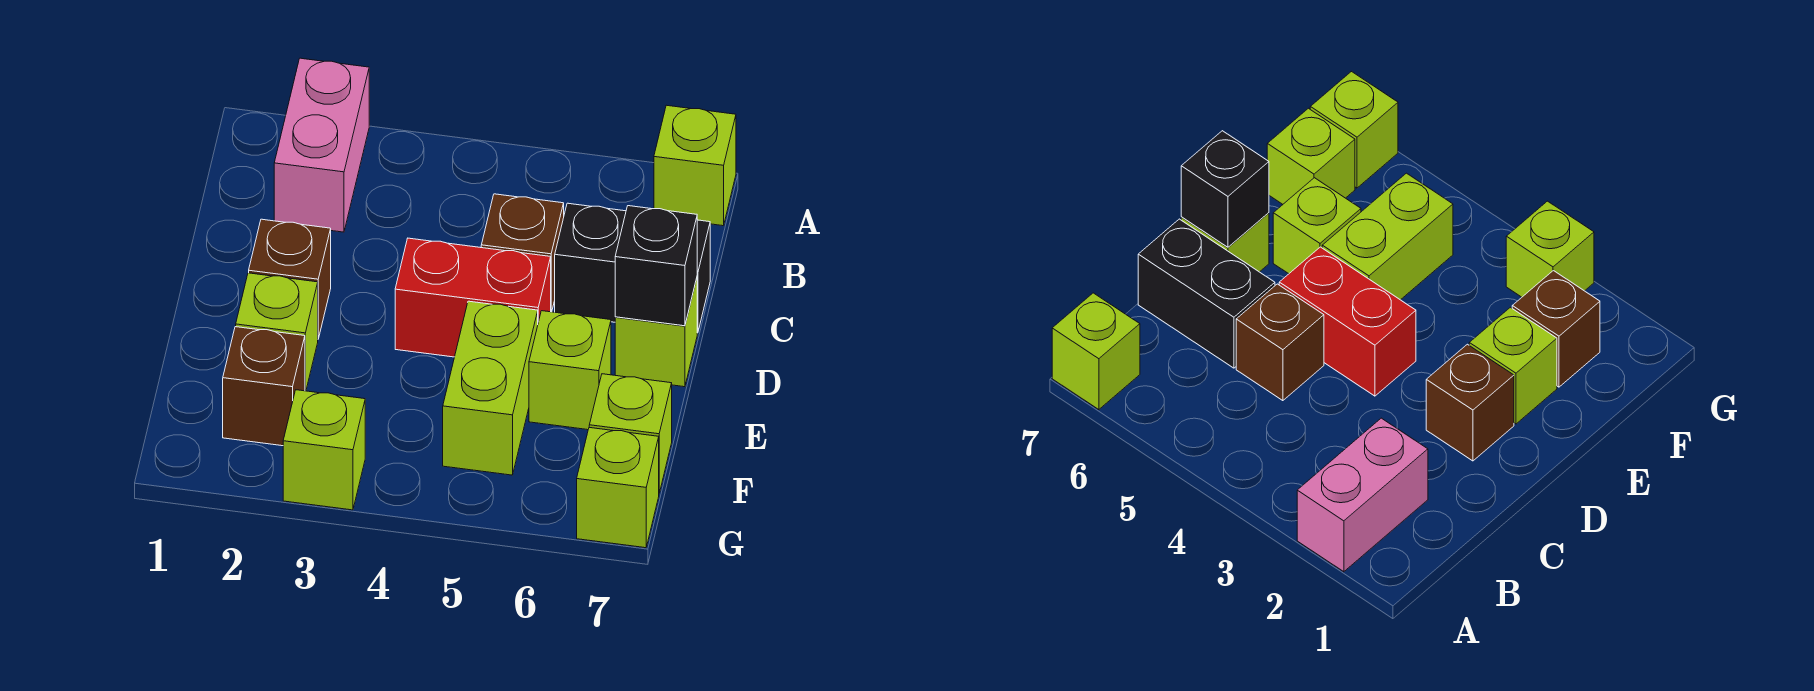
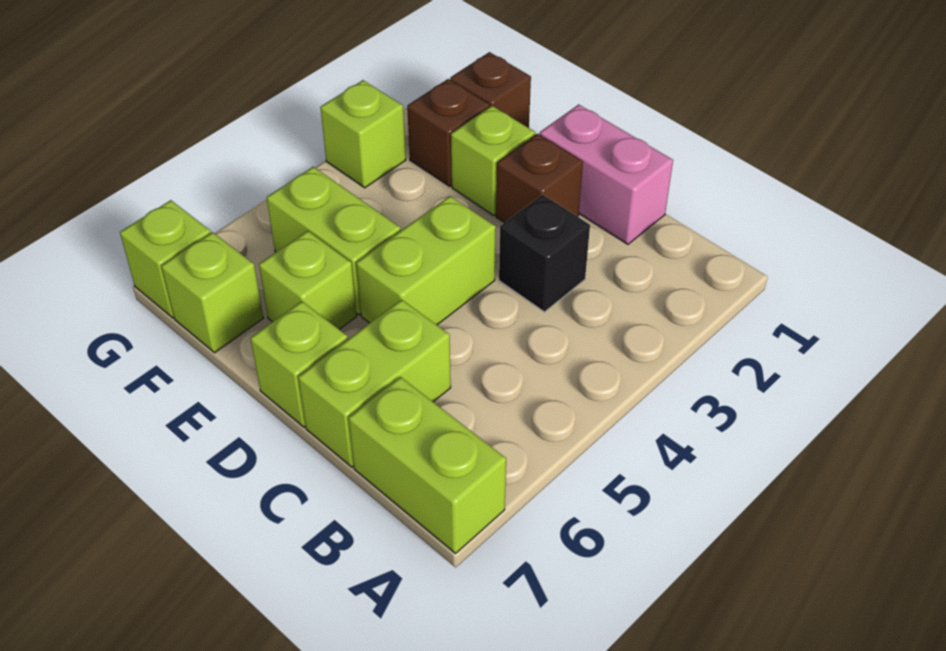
pink 1x2 brick [274,58,369,232] -> pink 1x2 brick moved to [540,104,673,244]
lime 1x1 brick [654,105,736,226] -> lime 1x2 brick [349,377,506,553]
brown 1x1 brick [481,194,564,312] -> brown 1x1 brick moved to [450,52,531,128]
black 1x2 brick [555,203,710,333] -> lime 1x2 brick [298,300,451,467]
red 1x2 brick [395,238,551,357] -> lime 1x2 brick [356,196,496,325]
black 1x1 brick [615,206,697,326] -> black 1x1 brick moved to [499,195,590,312]

